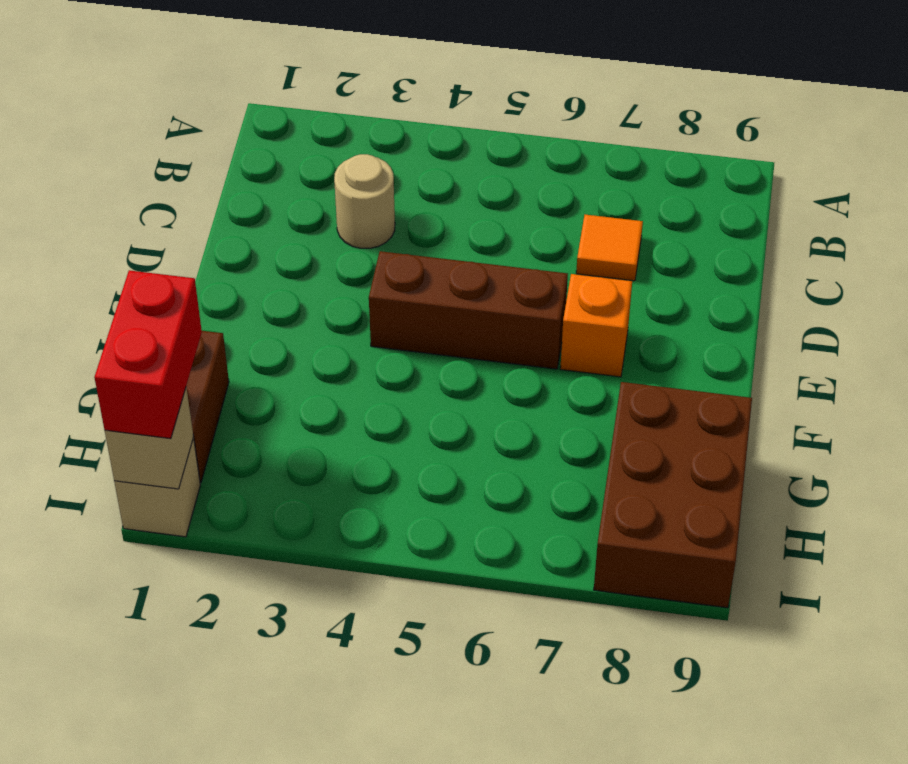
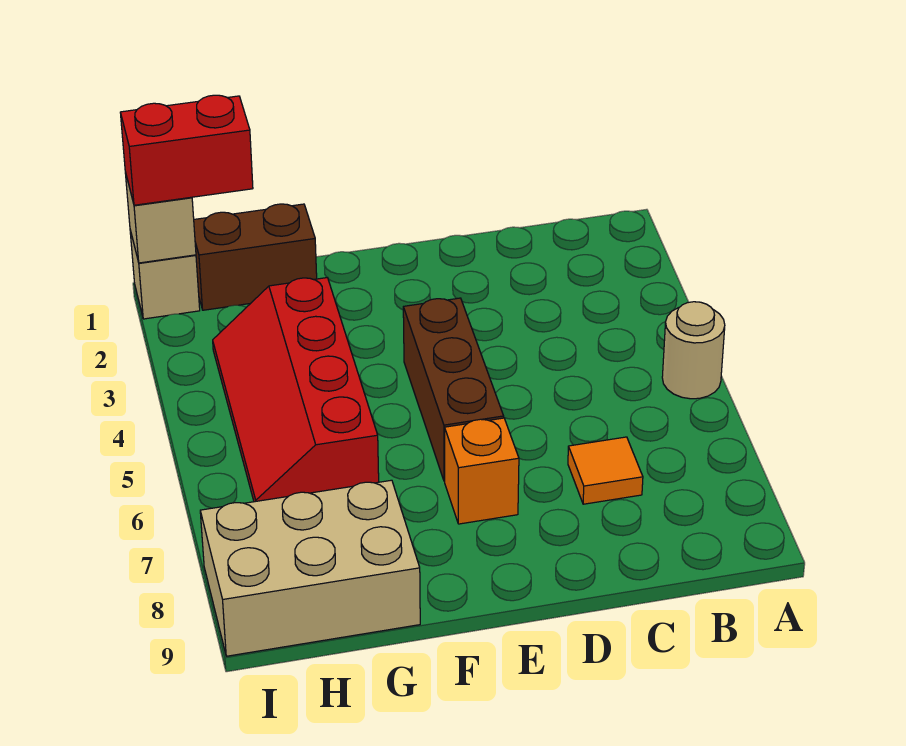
tan 1x1 round brick [334,154,395,248] -> tan 1x1 round brick moved to [662,302,725,399]
none -> red 2x4 slope [213,278,379,502]
brown 2x3 brick [594,382,752,608] -> tan 2x3 brick [200,480,420,656]

